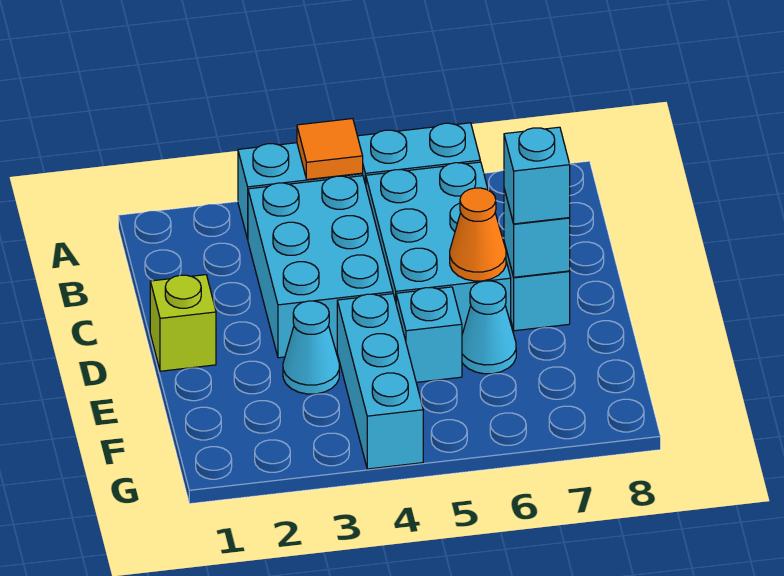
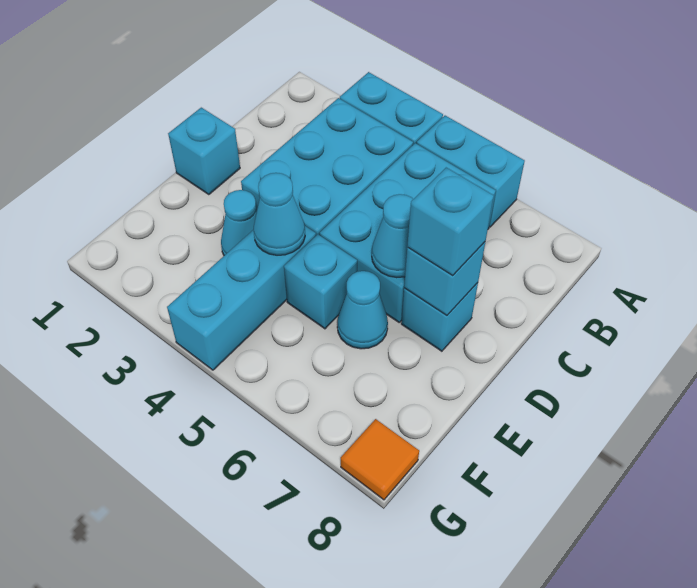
orange 1x1 tile [297,119,363,180] -> orange 1x1 tile moved to [341,419,419,500]
lime 1x1 brick [150,275,216,371] -> cyan 1x1 brick [168,108,240,195]
orange 1x1 cone [450,188,506,281] -> cyan 1x1 cone [372,194,413,278]
none -> cyan 1x1 cone [254,173,305,255]

